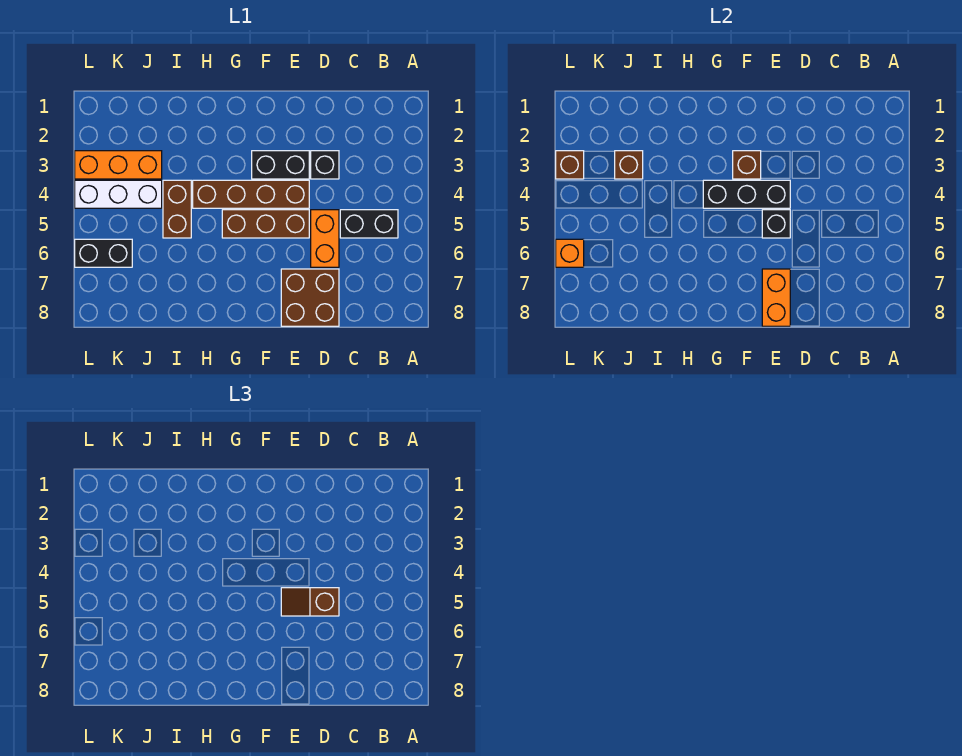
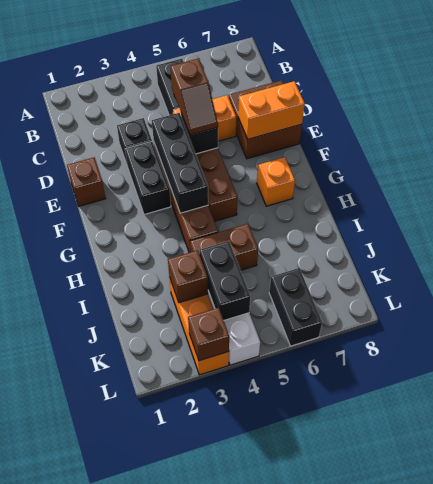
brown 1x1 brick [733,151,761,179] -> brown 1x1 brick moved to [67,158,106,206]
none -> black 1x2 brick [199,241,250,320]
orange 1x1 brick [556,239,584,267] -> orange 1x1 brick moved to [257,157,295,206]

